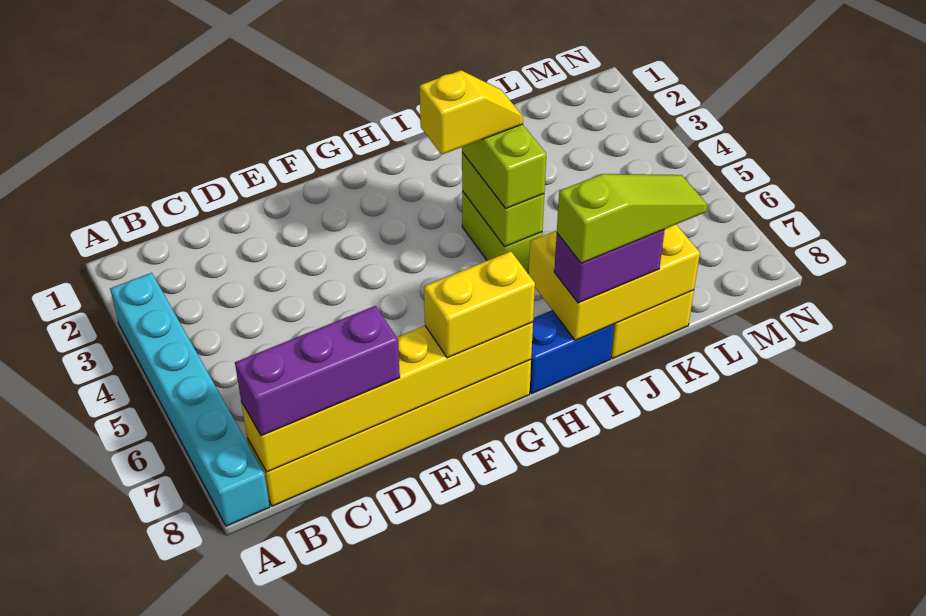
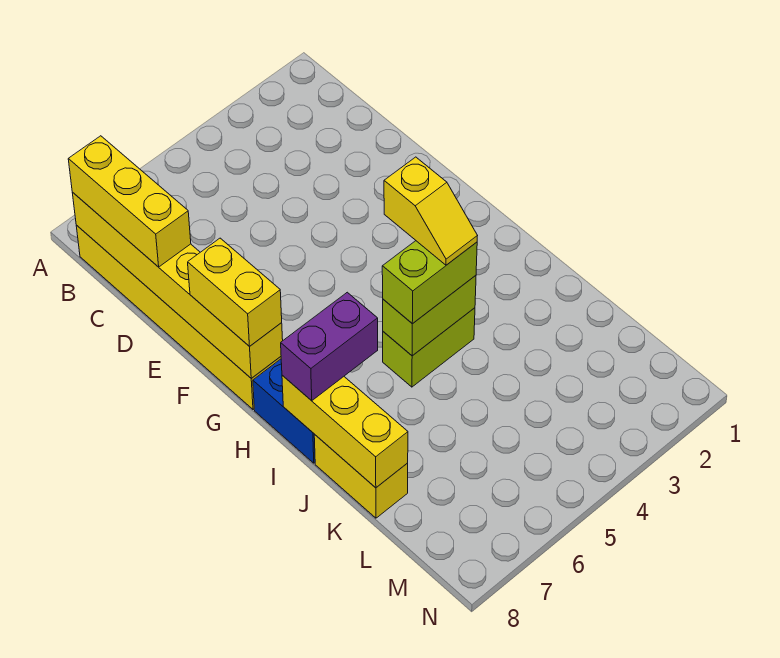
cyan 1x6 brick [110,273,270,526] -> none
purple 1x3 brick [235,306,400,436] -> yellow 1x3 brick [68,136,191,267]
yellow 2x3 brick [529,225,700,341] -> yellow 1x3 brick [282,375,408,488]
purple 1x2 brick [554,230,664,303] -> purple 1x2 brick turned to [281,292,378,401]
lime 1x3 slope [557,174,707,263] -> none

